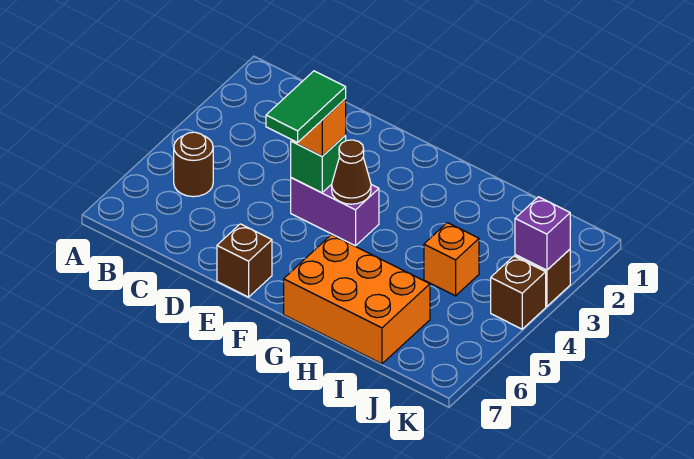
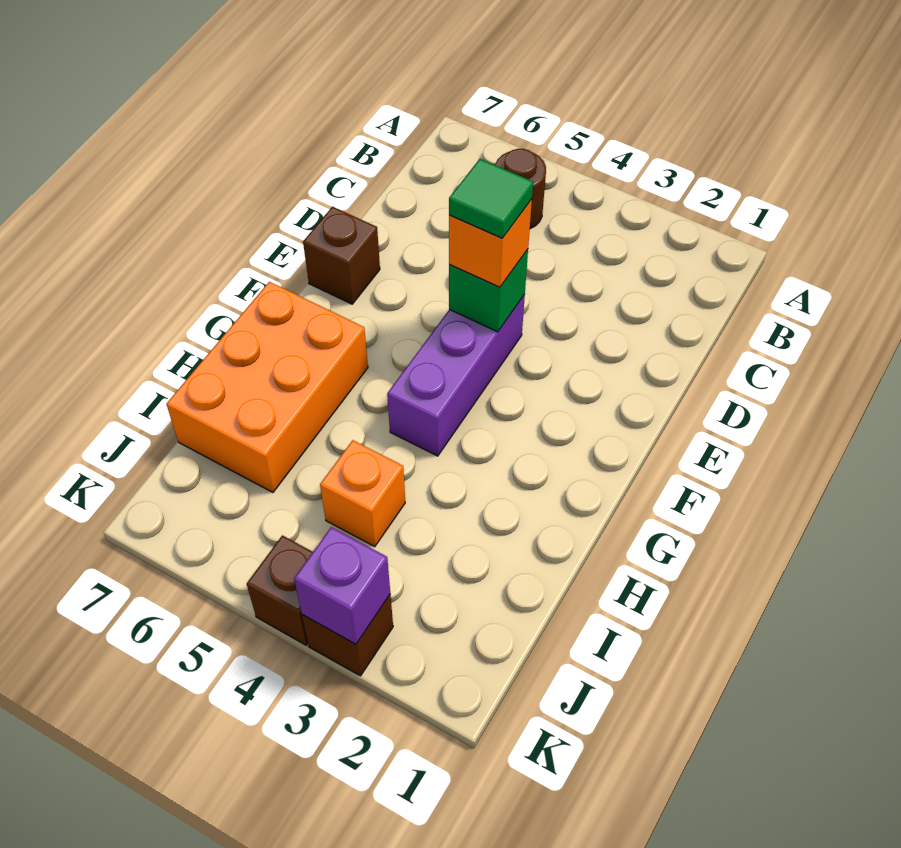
purple 1x2 brick [291,178,379,246] -> purple 1x3 brick [387,295,525,456]
green 1x2 tile [266,71,346,142] -> green 1x1 tile [449,159,533,238]
brown 1x1 cone [332,140,371,204] -> none

